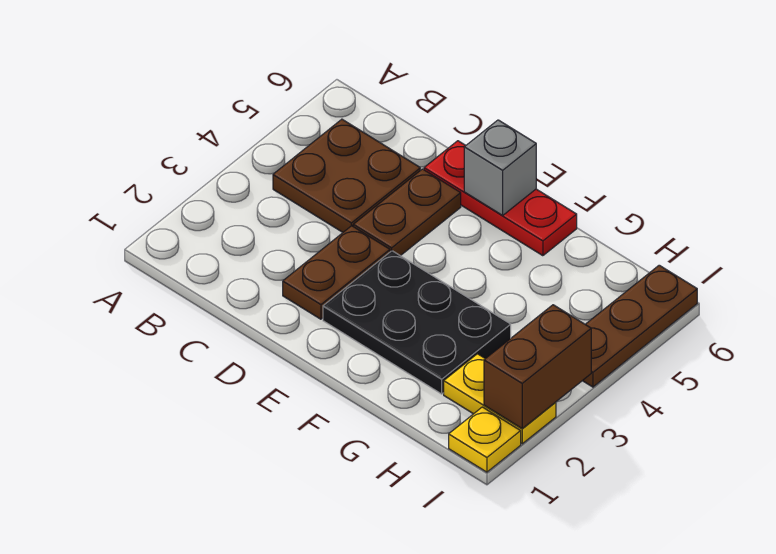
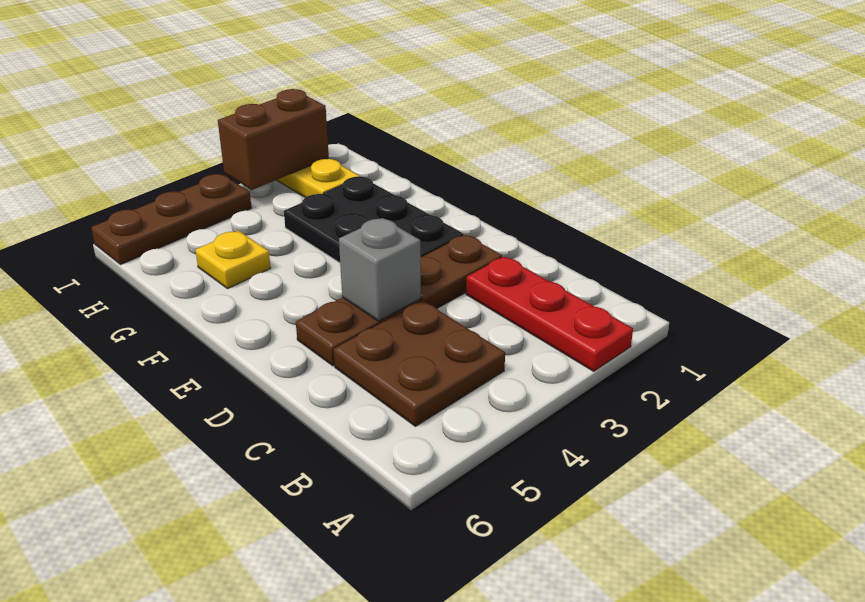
red 1x3 plate [424,141,577,256] -> red 1x3 plate moved to [466,256,633,371]
grey 1x1 brick [464,120,536,215] -> grey 1x1 brick moved to [339,218,421,321]
yellow 1x1 plate [449,407,521,472] -> yellow 1x1 plate moved to [195,231,271,289]

